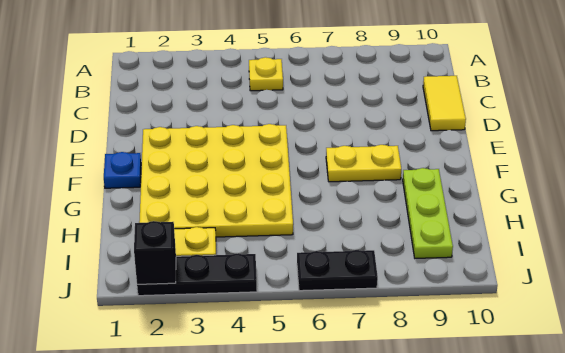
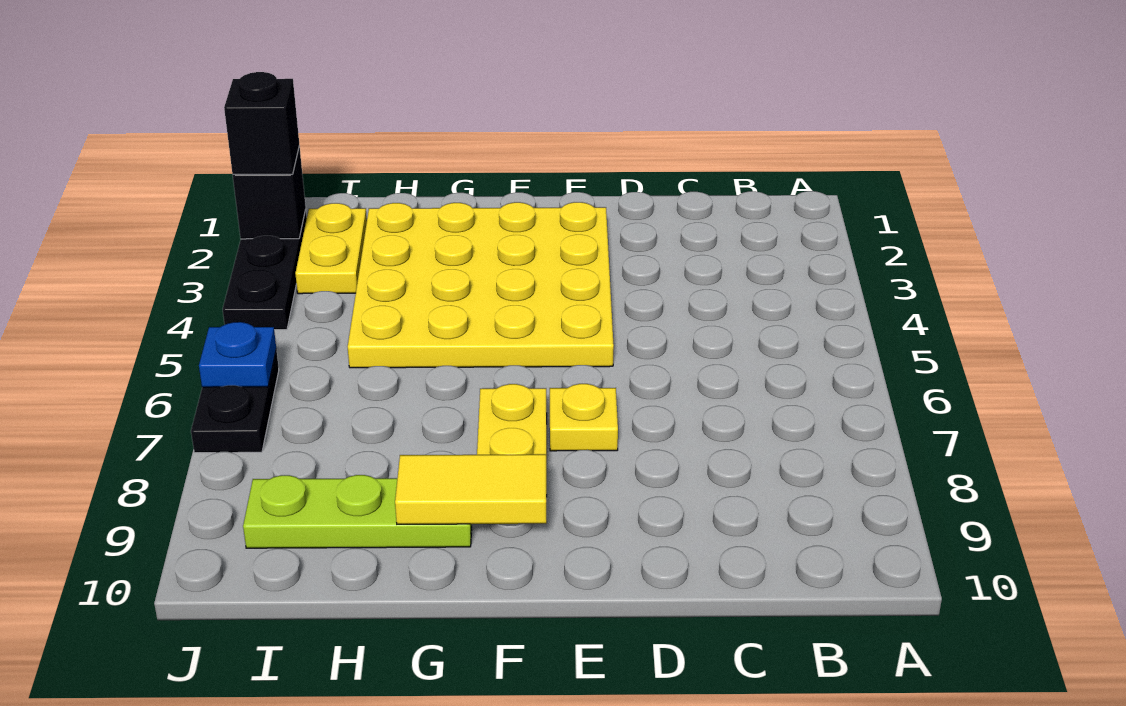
yellow 1x1 plate [249,57,283,91] -> yellow 1x1 plate moved to [550,384,618,451]
yellow 1x2 tile [423,76,466,131] -> yellow 1x2 tile moved to [395,454,547,524]
blue 1x1 plate [104,152,141,188] -> blue 1x1 plate moved to [199,322,276,387]
none -> black 1x1 brick [224,72,299,174]

